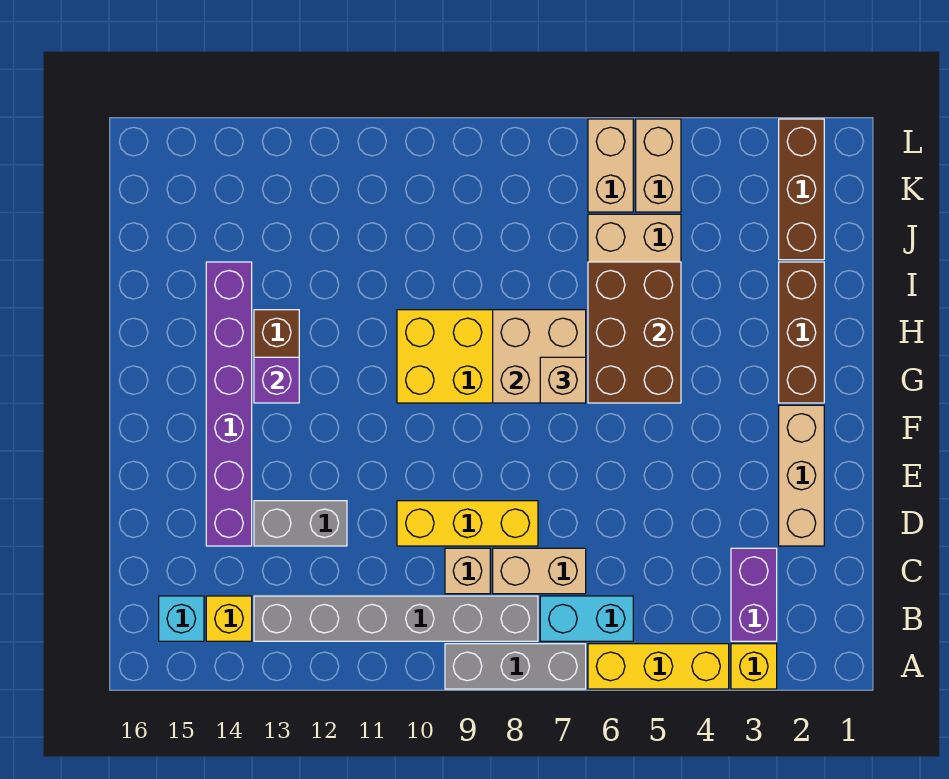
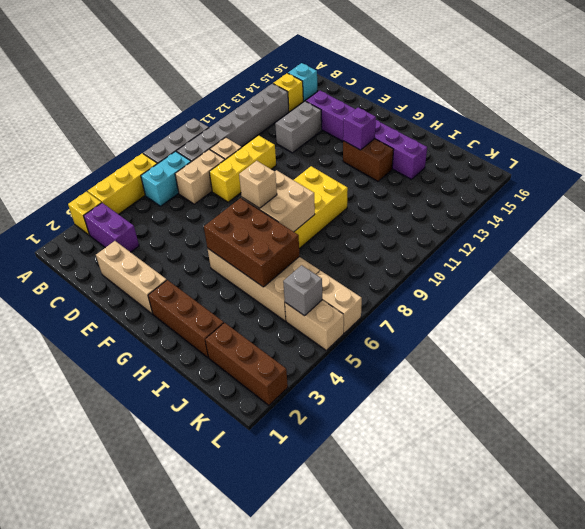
none -> grey 1x1 brick [283,265,322,316]

